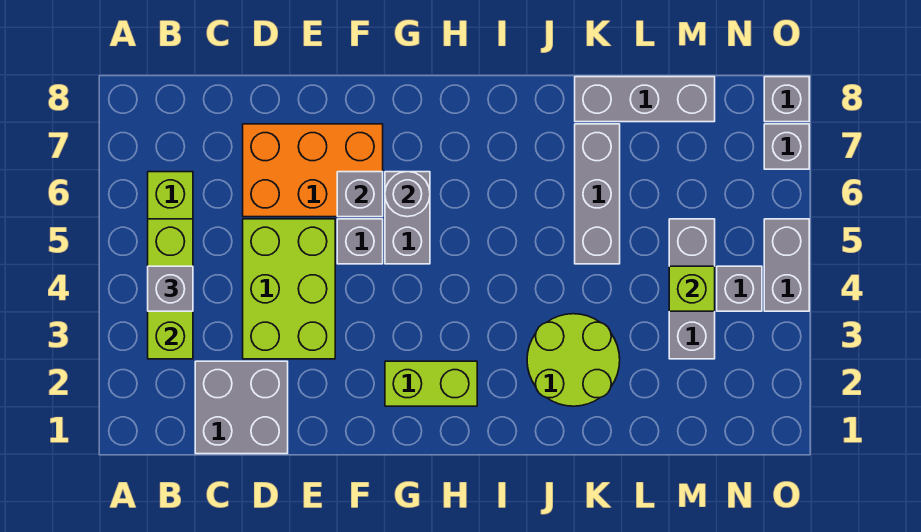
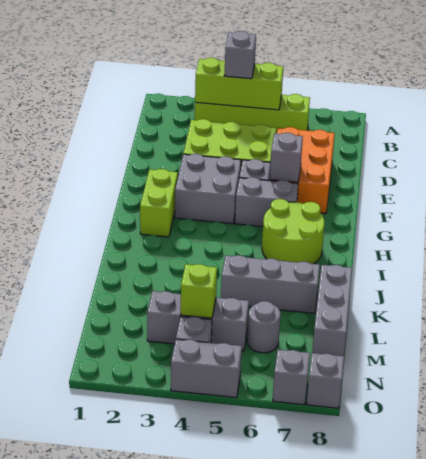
grey 2x2 brick [195,361,288,454] -> grey 2x2 brick moved to [175,154,241,224]
grey 1x1 round brick [385,172,430,217] -> grey 1x1 round brick moved to [247,301,281,353]
lime 2x2 round brick [527,314,620,406] -> lime 2x2 round brick moved to [262,199,324,264]

